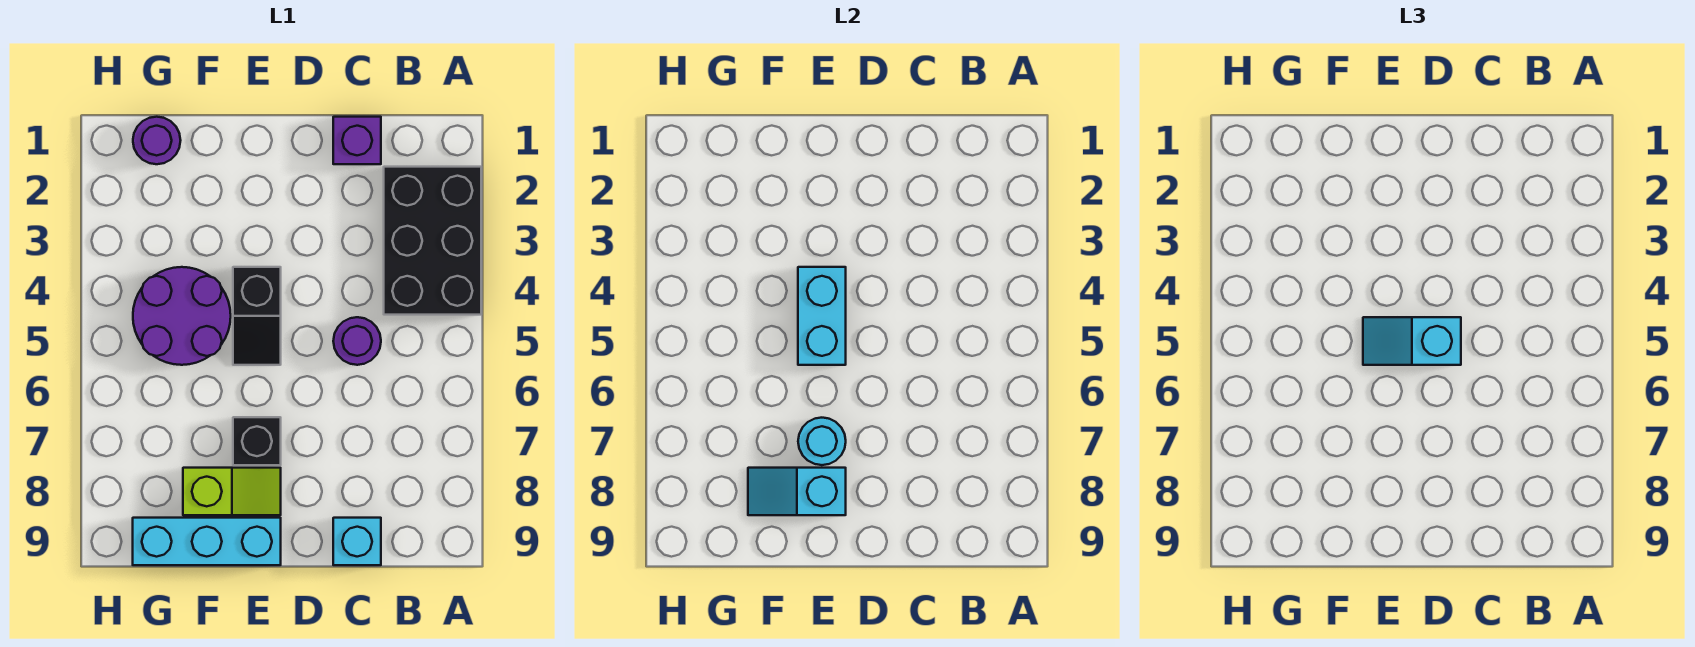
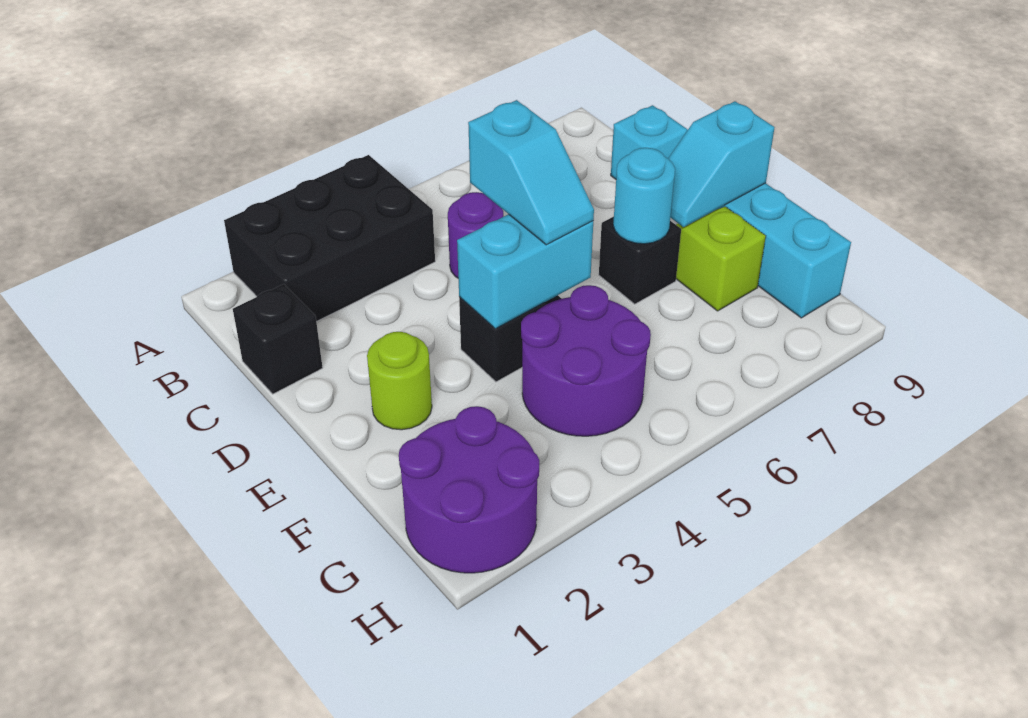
purple 1x1 brick [333,117,381,164] -> black 1x1 brick [233,284,323,394]
none -> lime 1x1 round brick [367,332,432,430]
cyan 1x2 slope [748,468,846,515] -> cyan 1x2 slope turned to [668,101,775,227]
purple 1x1 round brick [133,117,181,164] -> purple 2x2 round brick [399,406,539,573]

